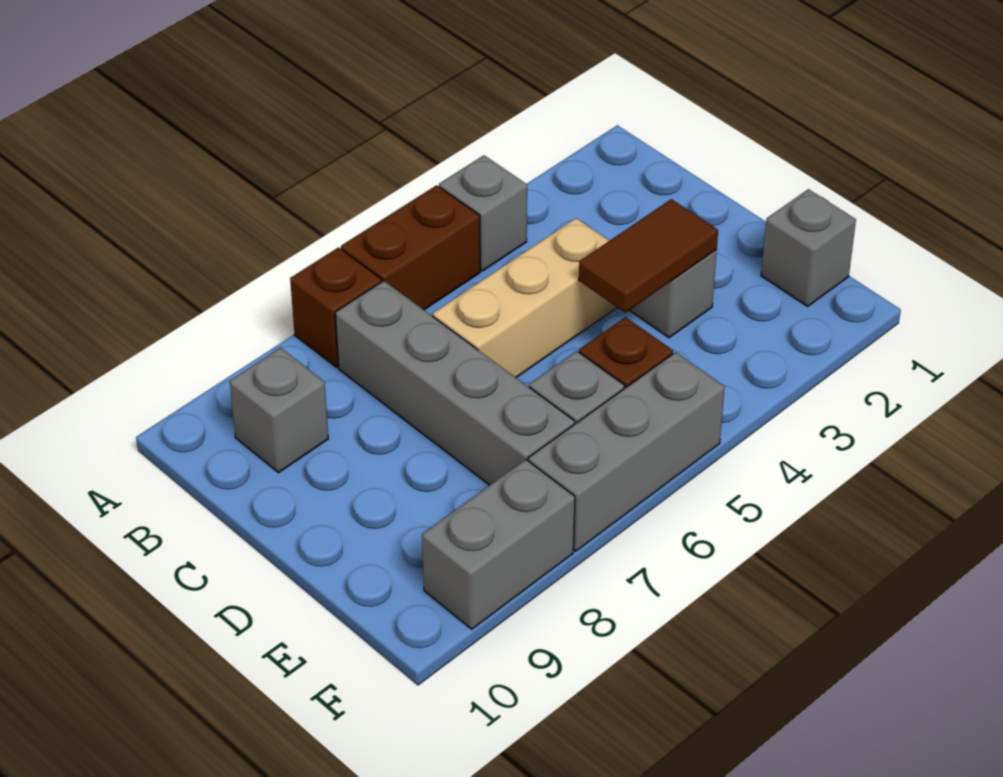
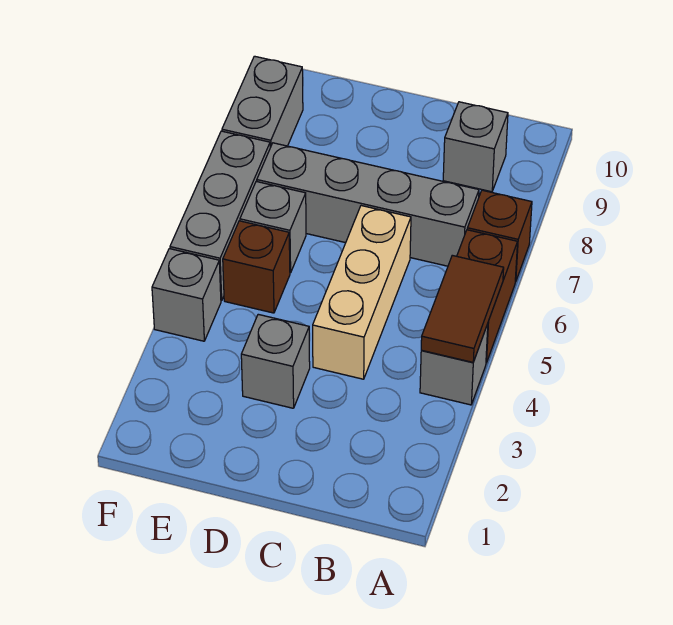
brown 1x2 tile [579,199,718,313] -> brown 1x2 tile moved to [421,255,504,362]
grey 1x1 brick [761,189,856,306] -> grey 1x1 brick moved to [152,249,221,341]

